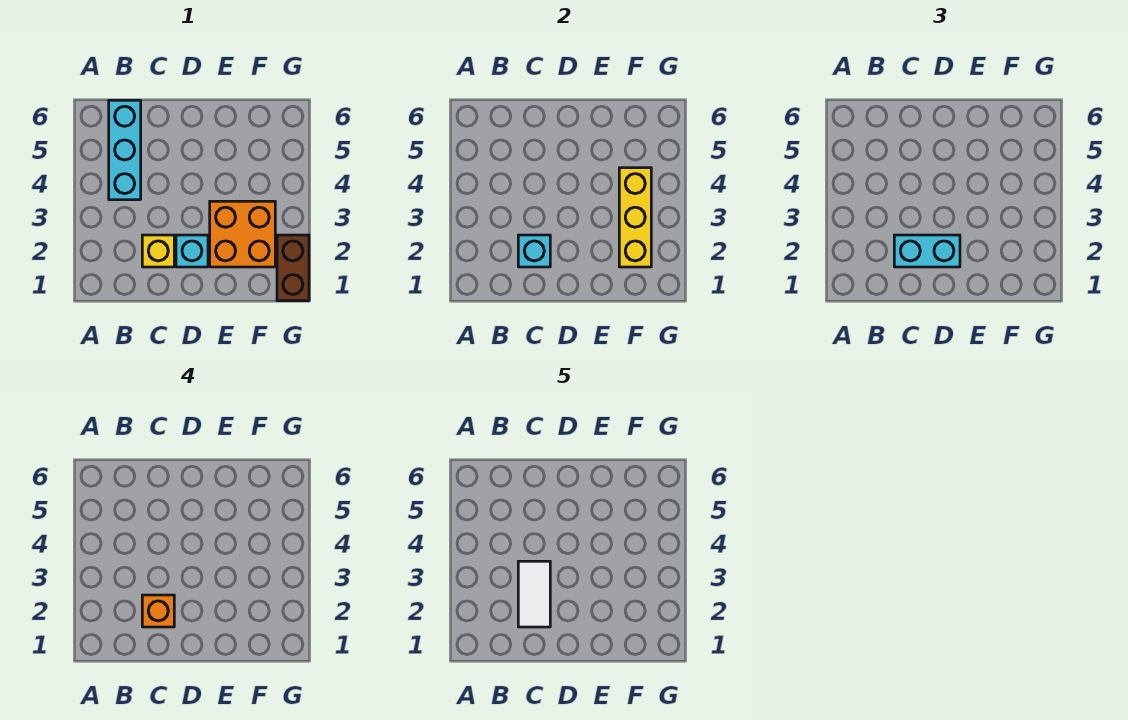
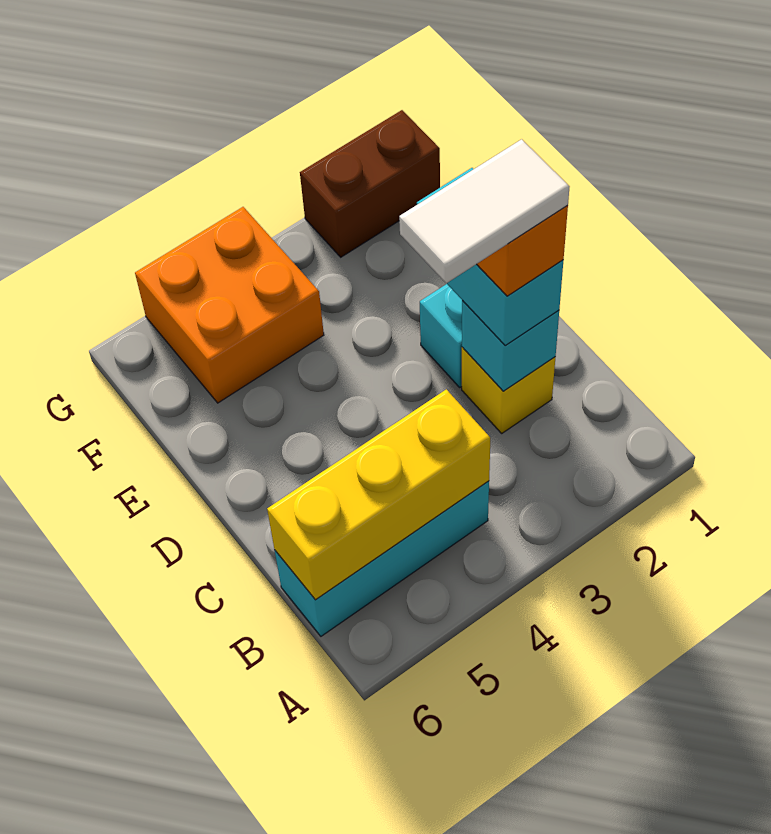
orange 2x2 brick [210,201,275,267] -> orange 2x2 brick moved to [135,207,324,403]
yellow 1x3 brick [619,168,651,267] -> yellow 1x3 brick moved to [267,389,490,600]

